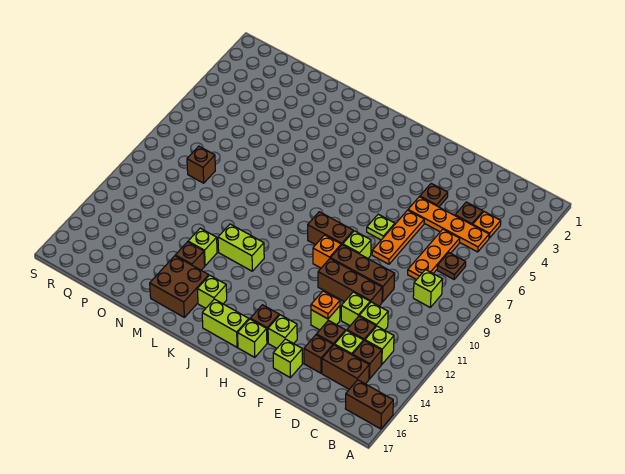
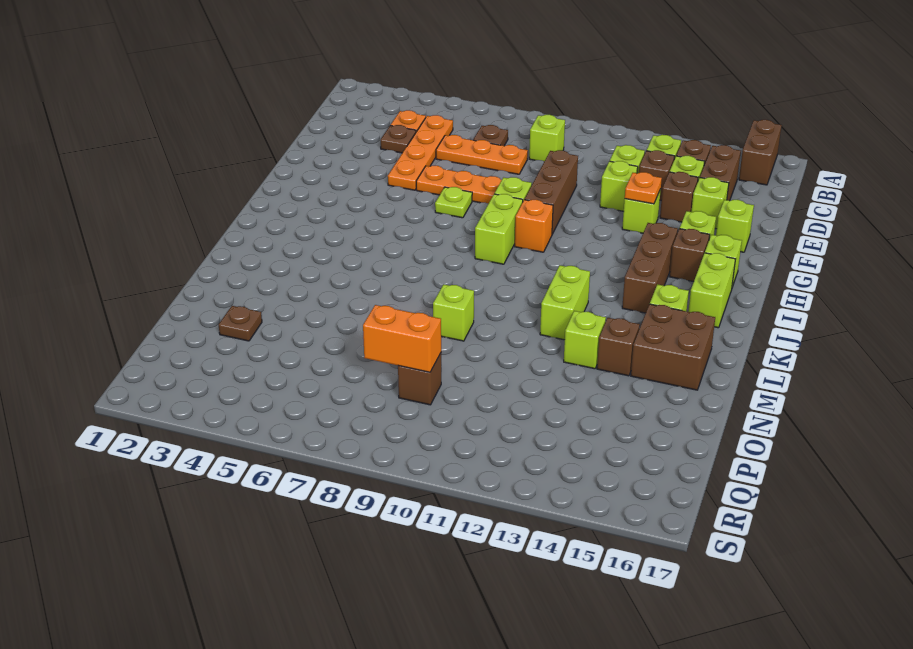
brown 1x3 brick [318,259,382,306] -> brown 1x3 brick moved to [622,223,678,313]
brown 1x1 brick [304,335,333,373] -> lime 1x1 brick [691,177,729,229]
brown 1x1 plate [420,183,448,207] -> brown 1x1 plate moved to [219,306,262,341]
brown 1x2 brick [308,212,353,245] -> lime 1x2 brick [475,194,523,264]
none -> lime 1x1 brick [433,285,474,341]
none -> orange 1x2 brick [363,305,441,372]

